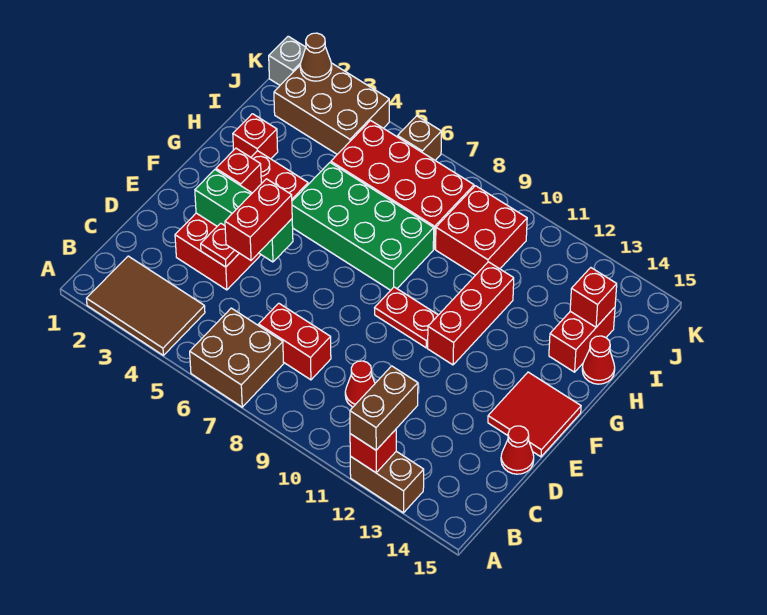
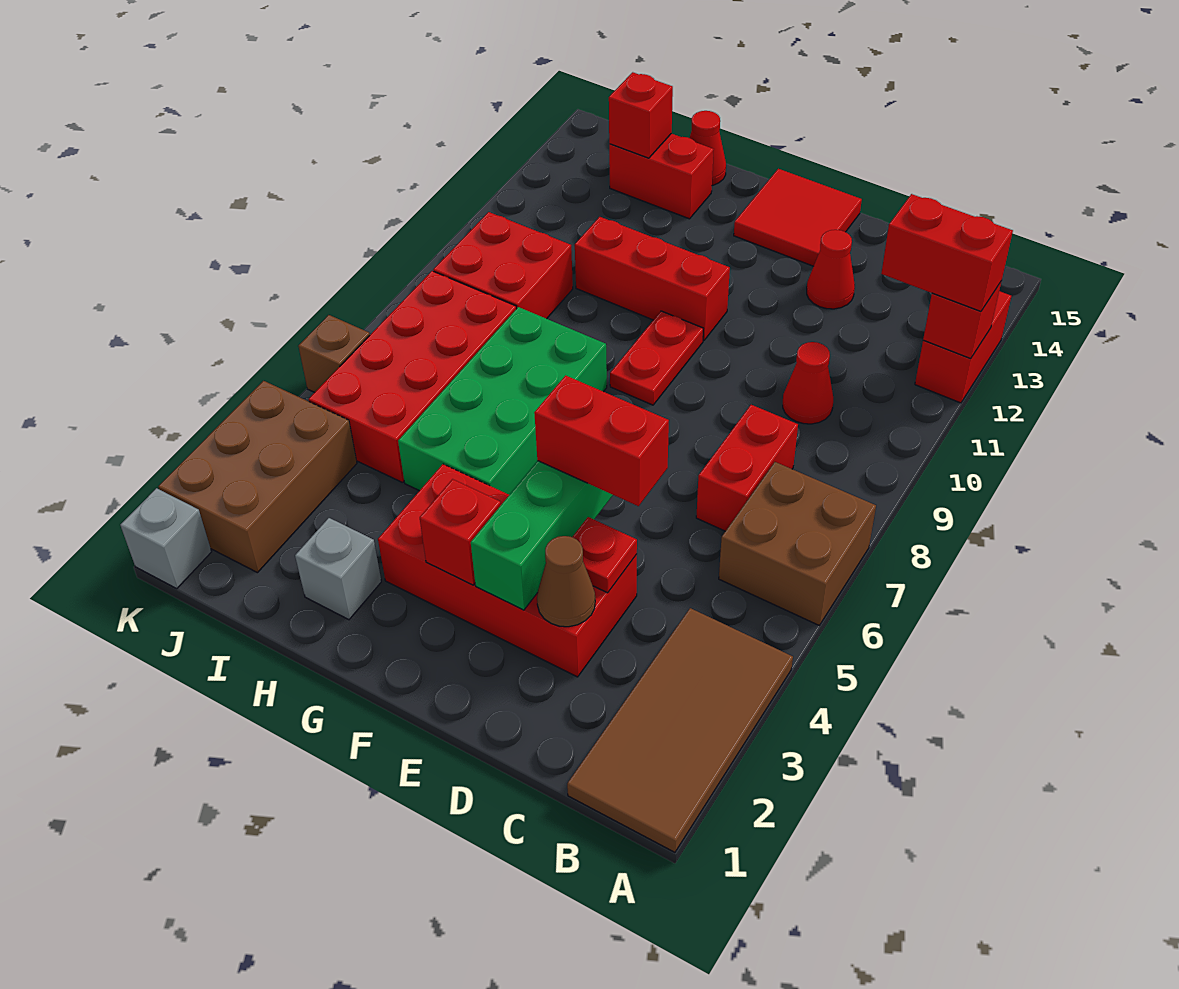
brown 2x3 tile [86,256,205,355] -> brown 2x4 tile [567,608,793,852]
brown 1x2 brick [350,451,424,513] -> red 1x2 brick [915,291,1011,403]
brown 1x2 brick [350,366,418,450] -> red 1x2 brick [881,194,1013,311]
red 1x1 cone [501,426,534,474] -> red 1x1 cone moved to [807,230,855,309]
red 1x1 brick [233,114,278,159] -> grey 1x1 brick [295,518,381,620]
brown 1x1 cone [300,33,332,81] -> brown 1x1 cone moved to [537,536,595,627]

